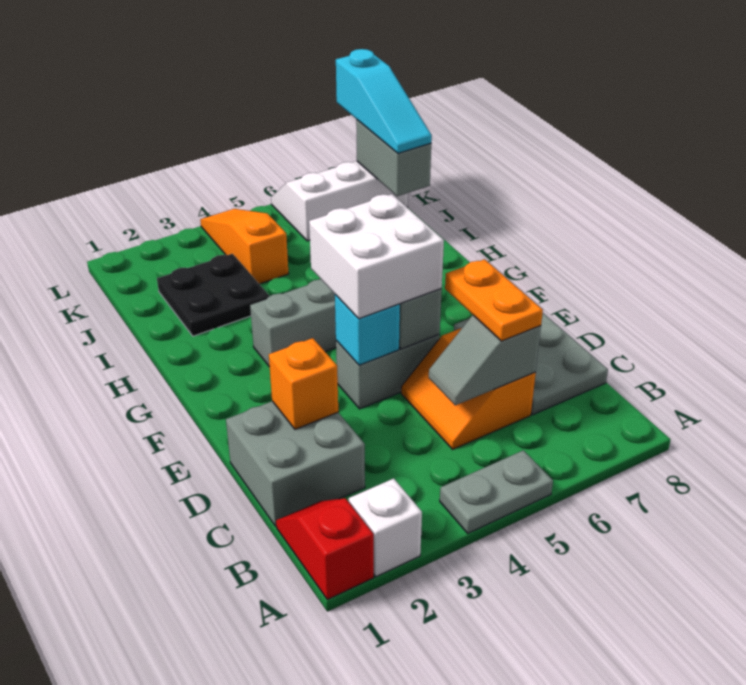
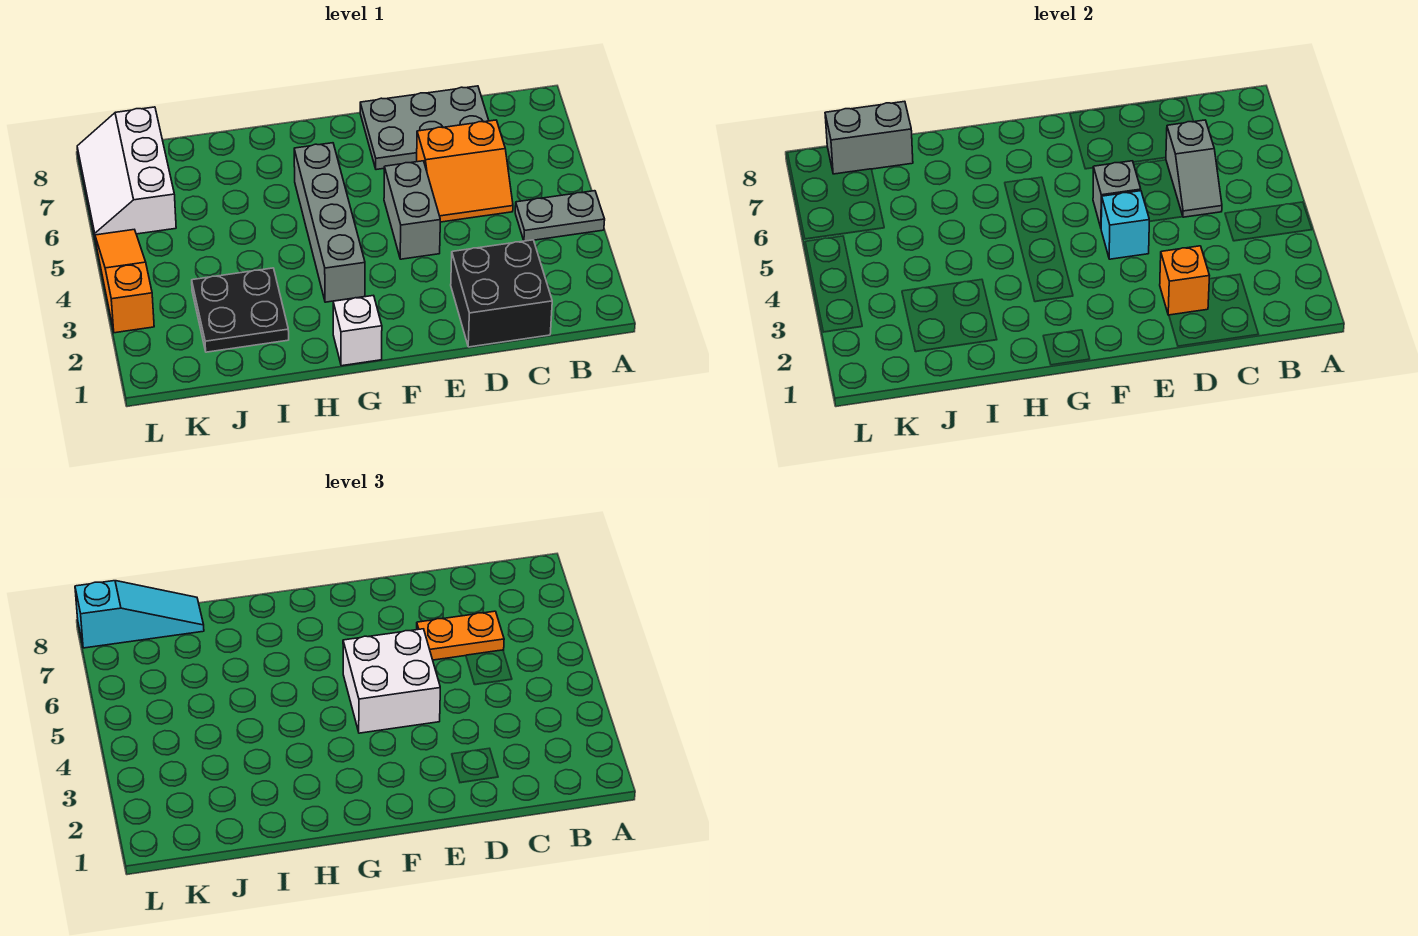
red 1x2 slope [276,498,374,600] -> none
white 1x1 brick [349,479,422,577] -> white 1x1 brick moved to [333,295,382,366]
grey 1x2 plate [440,450,553,533] -> grey 1x2 plate turned to [515,191,605,241]
grey 2x2 brick [226,401,365,526] -> black 2x2 brick [451,240,552,347]
orange 1x3 slope [200,209,289,284] -> orange 1x3 slope turned to [95,230,154,333]

